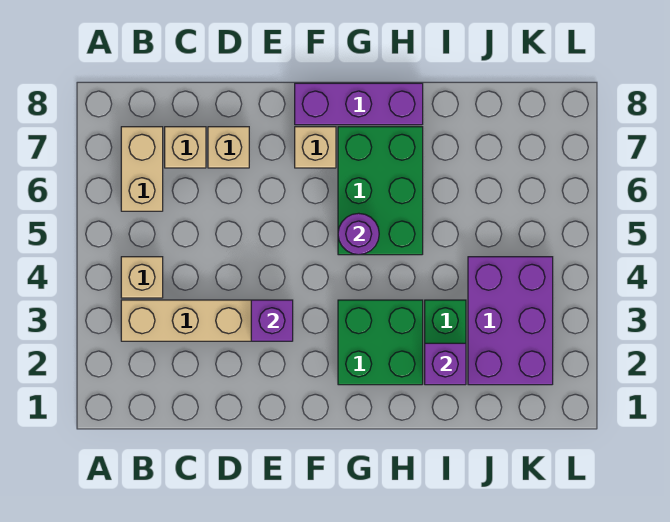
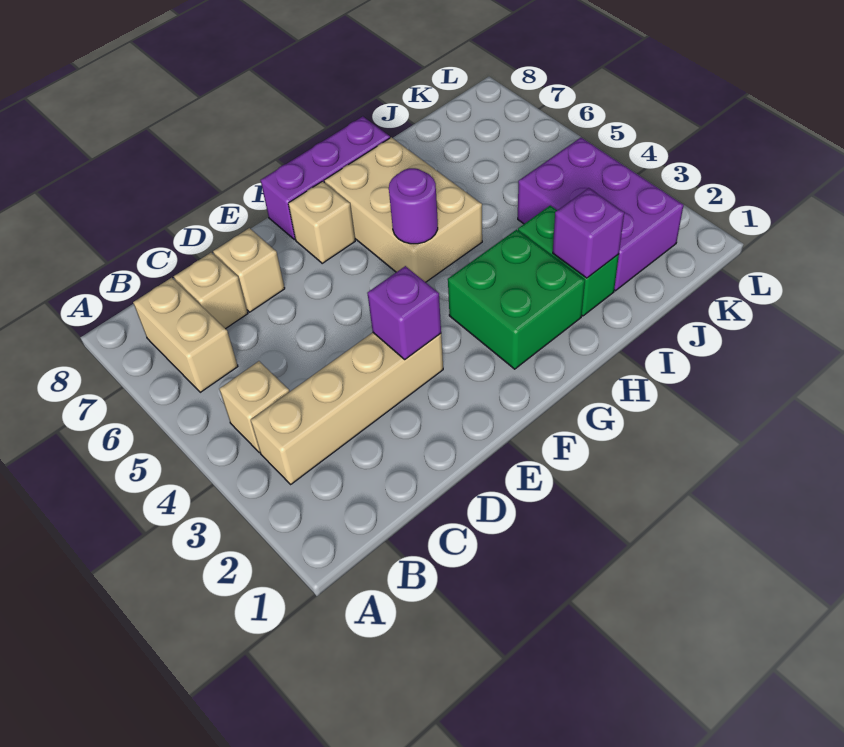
green 2x3 brick [338,127,423,255] -> tan 2x3 brick [324,137,482,282]

